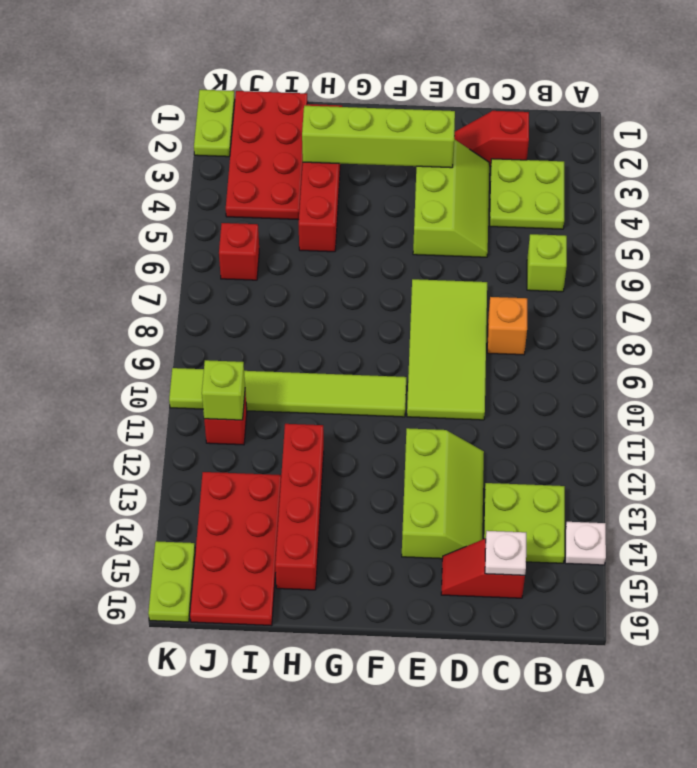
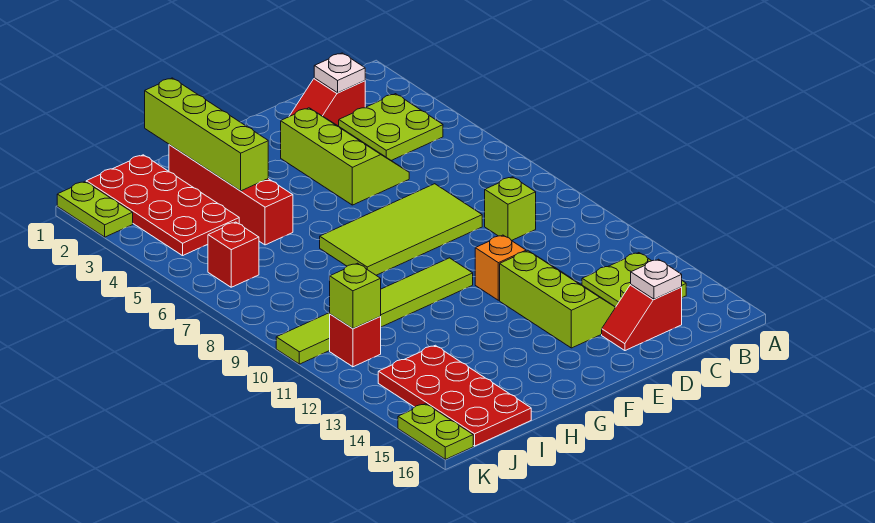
white 1x1 plate [565,522,606,565] -> white 1x1 plate moved to [314,53,365,93]
lime 1x1 brick [527,234,567,292] -> lime 1x1 brick moved to [485,177,536,241]
orange 1x1 brick [487,297,527,355] -> orange 1x1 brick moved to [475,235,526,300]
lime 2x4 tile [407,279,487,420] -> lime 2x4 tile turned to [320,184,482,275]
lime 1x4 brick [302,106,455,168] -> lime 1x4 brick turned to [145,78,268,191]
red 1x4 brick [275,424,324,590] -> none

